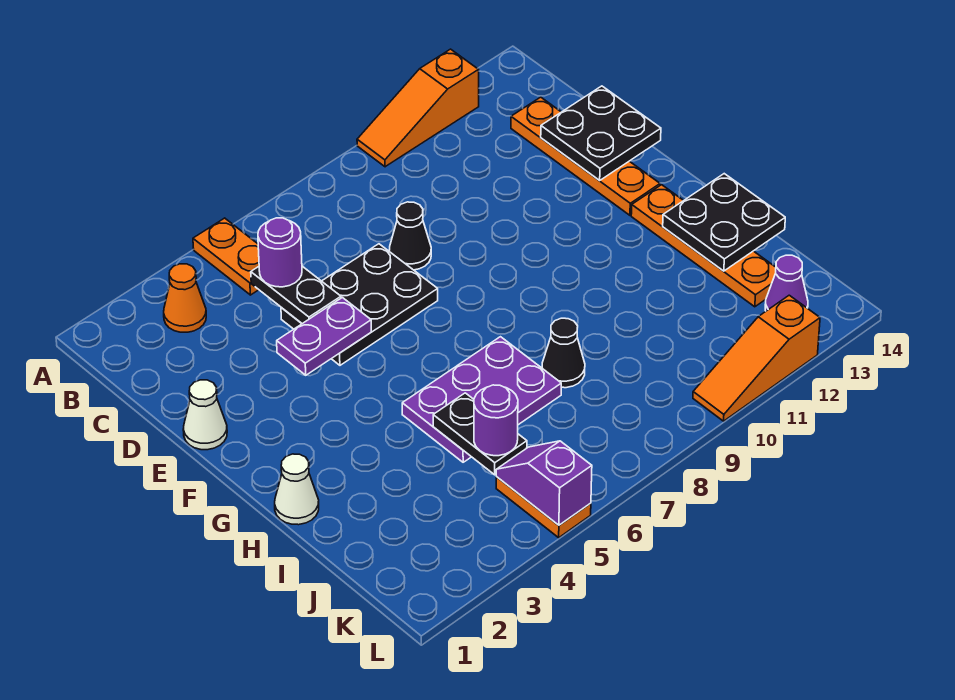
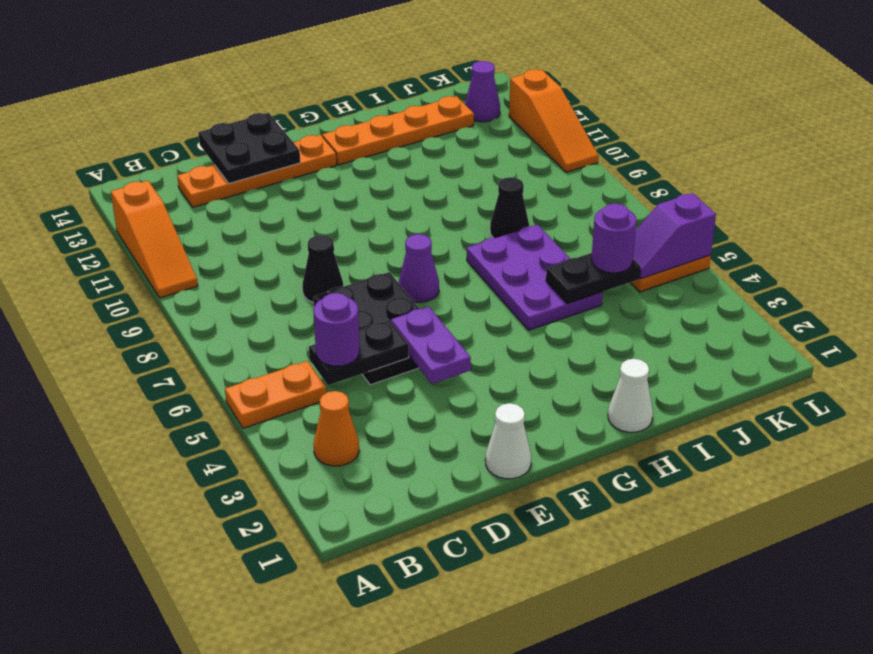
none -> purple 1x1 cone [399,234,439,302]
black 2x2 plate [663,174,785,271] -> none

